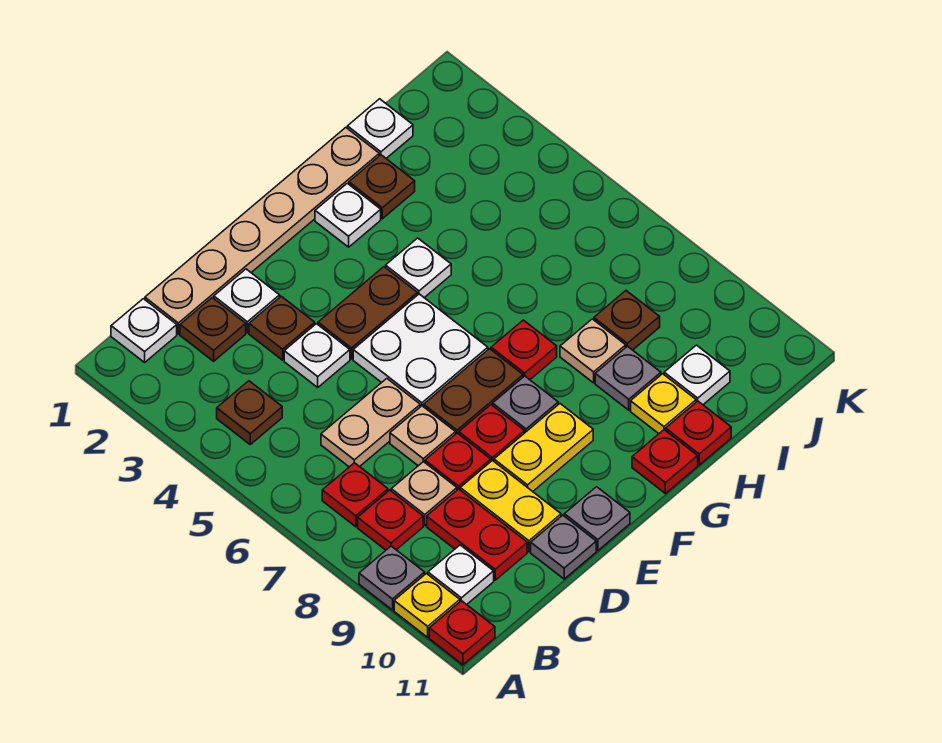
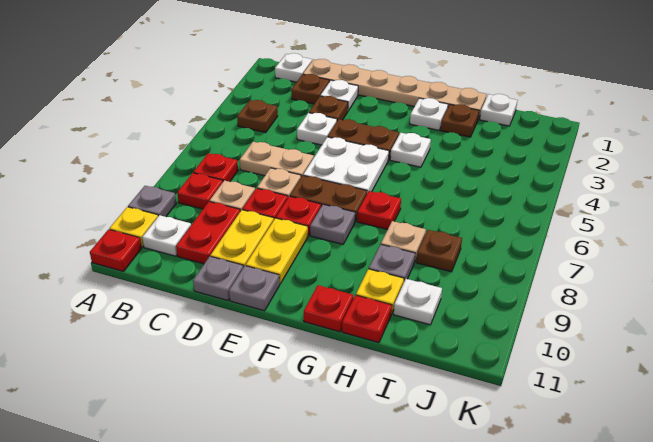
yellow 1x2 plate [494,404,593,491] -> yellow 1x2 plate turned to [246,218,308,284]

